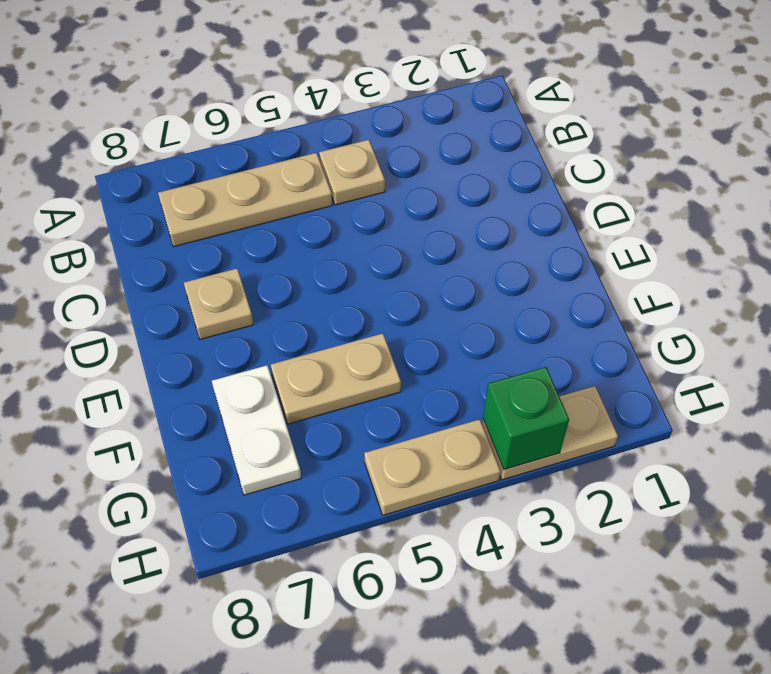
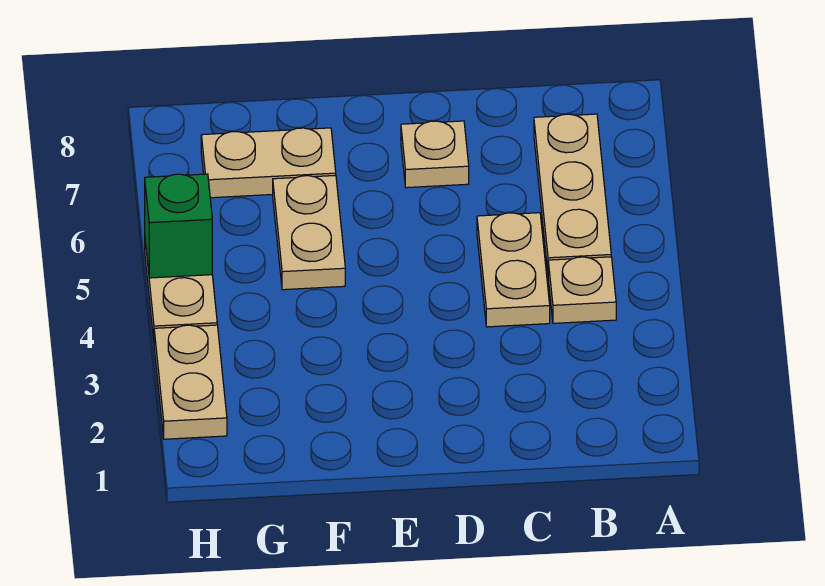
none -> tan 1x2 plate [477,213,550,327]
white 1x2 plate [212,365,301,495] -> tan 1x2 plate [201,128,336,198]
green 1x1 brick [483,367,569,470] -> green 1x1 brick moved to [145,174,212,278]

